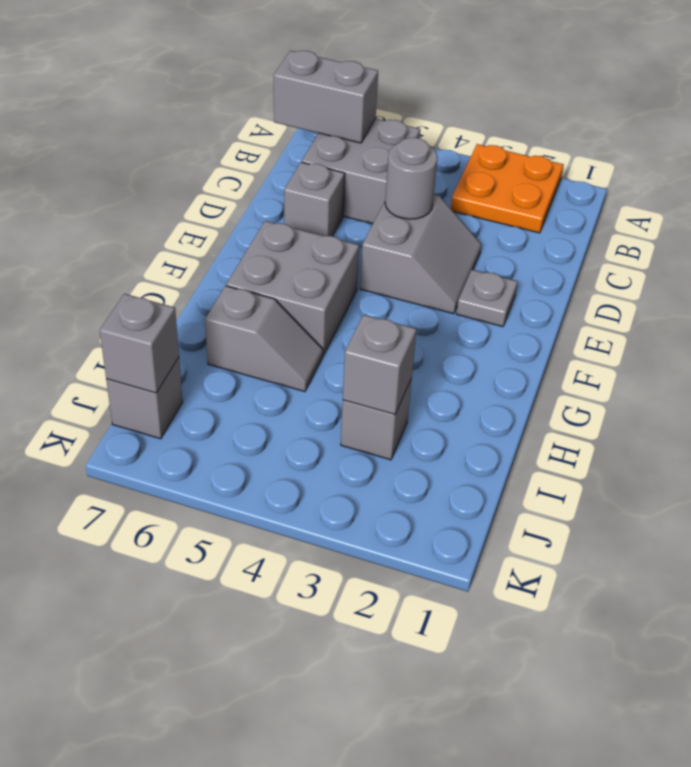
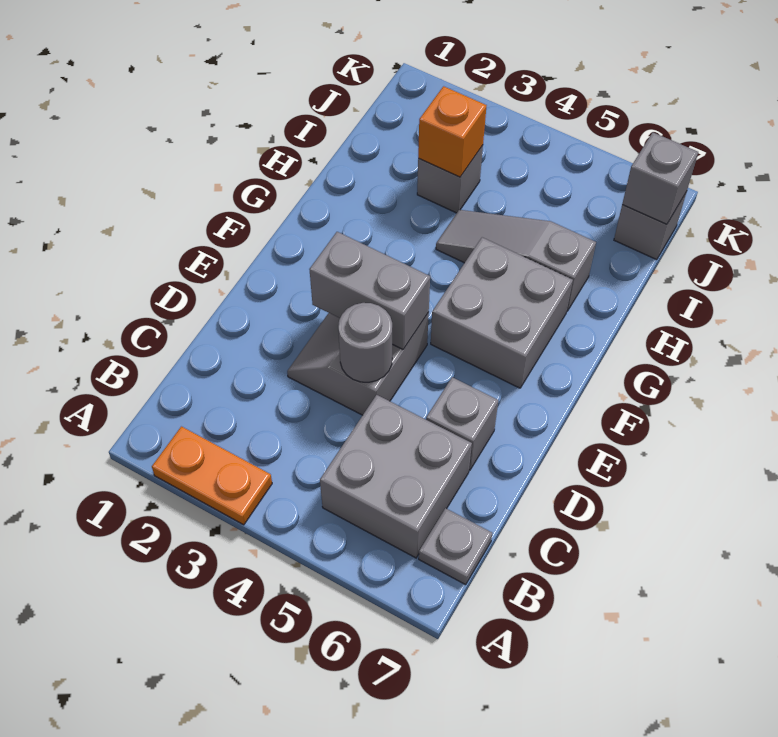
orange 2x2 plate [451,144,563,233] -> orange 1x2 plate [152,426,272,525]
grey 1x2 brick [274,51,378,143] -> grey 1x2 brick moved to [309,232,430,349]
grey 1x1 plate [456,270,518,327] -> grey 1x1 plate moved to [419,508,492,585]
grey 1x2 slope [205,286,323,392] -> grey 1x3 slope [436,210,596,311]
grey 1x1 brick [343,315,416,415] -> orange 1x1 brick [418,86,487,177]

